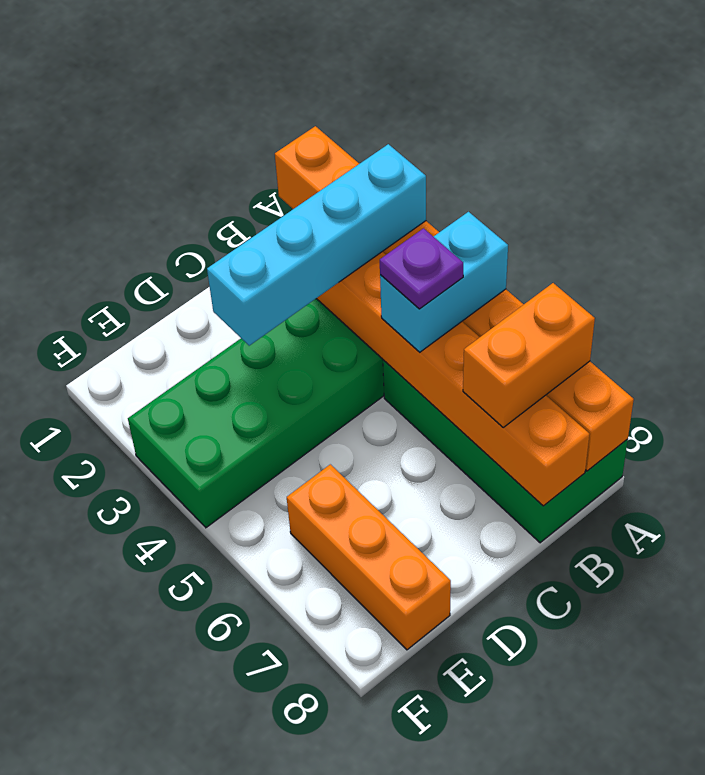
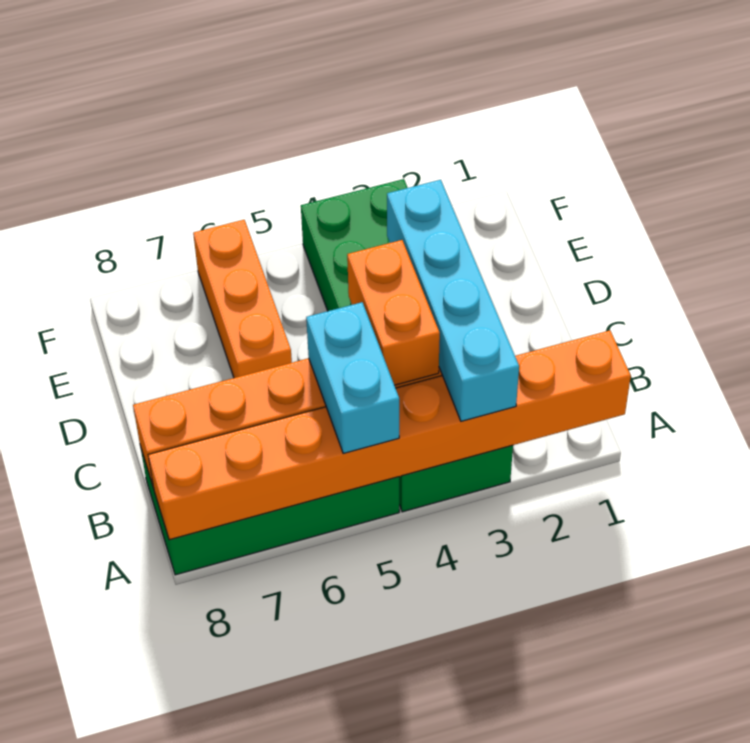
orange 1x2 brick [463,283,595,427] -> orange 1x2 brick moved to [347,240,440,385]
purple 1x1 plate [380,228,463,309] -> none
orange 1x3 brick [287,464,451,650] -> orange 1x3 brick turned to [193,220,292,378]

